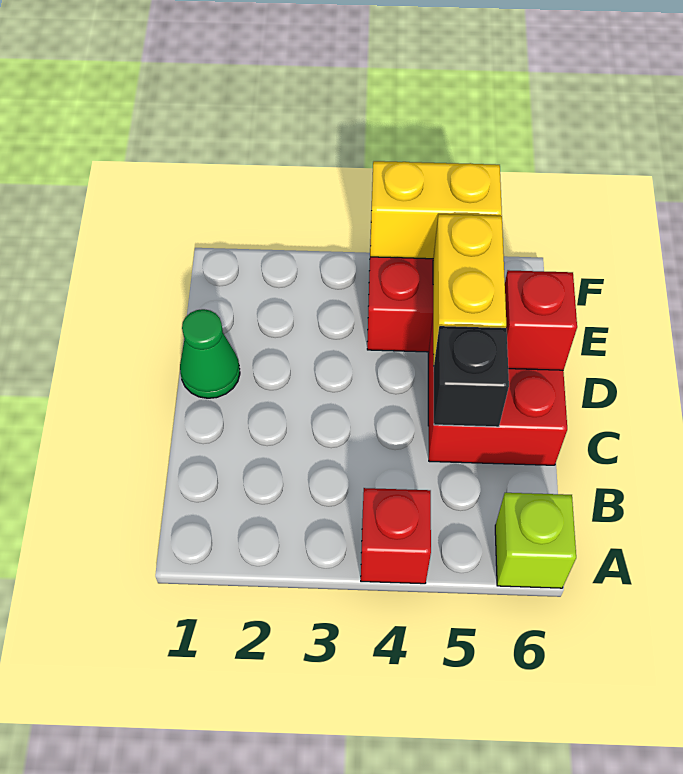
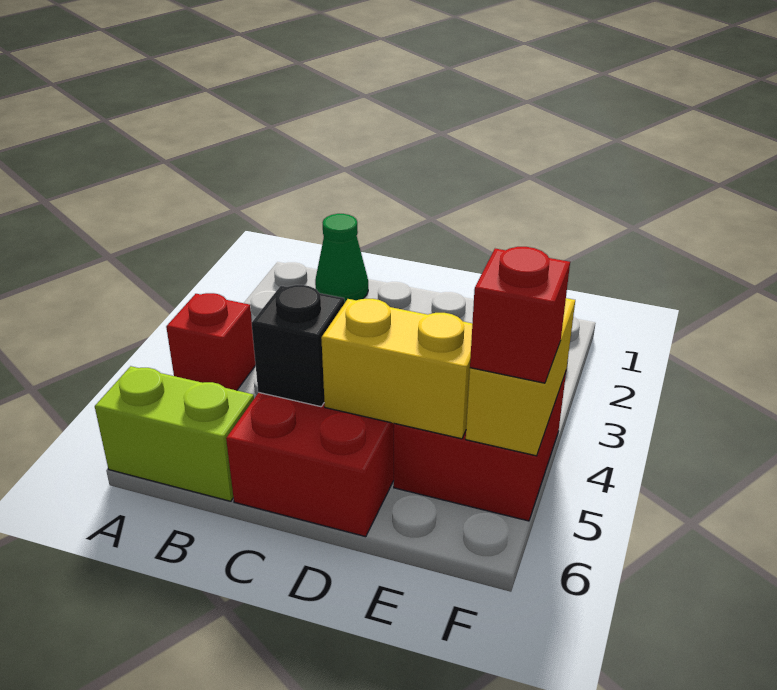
lime 1x1 brick [495,493,576,588] -> lime 1x2 brick [95,366,254,501]
green 1x1 cone [180,309,240,398] -> green 1x1 cone moved to [315,214,368,302]
red 1x1 brick [505,270,577,370] -> red 1x1 brick moved to [470,247,570,383]

